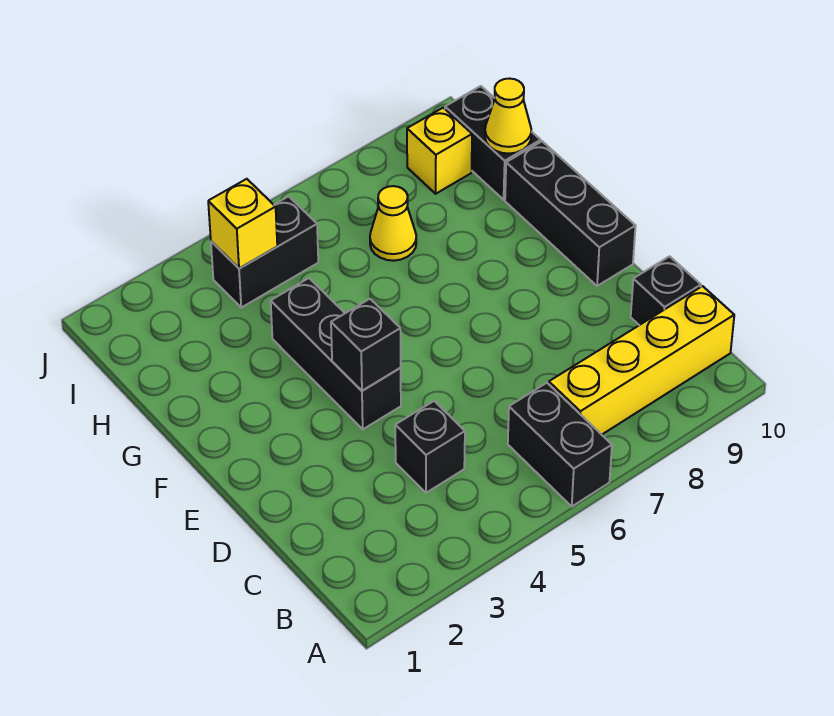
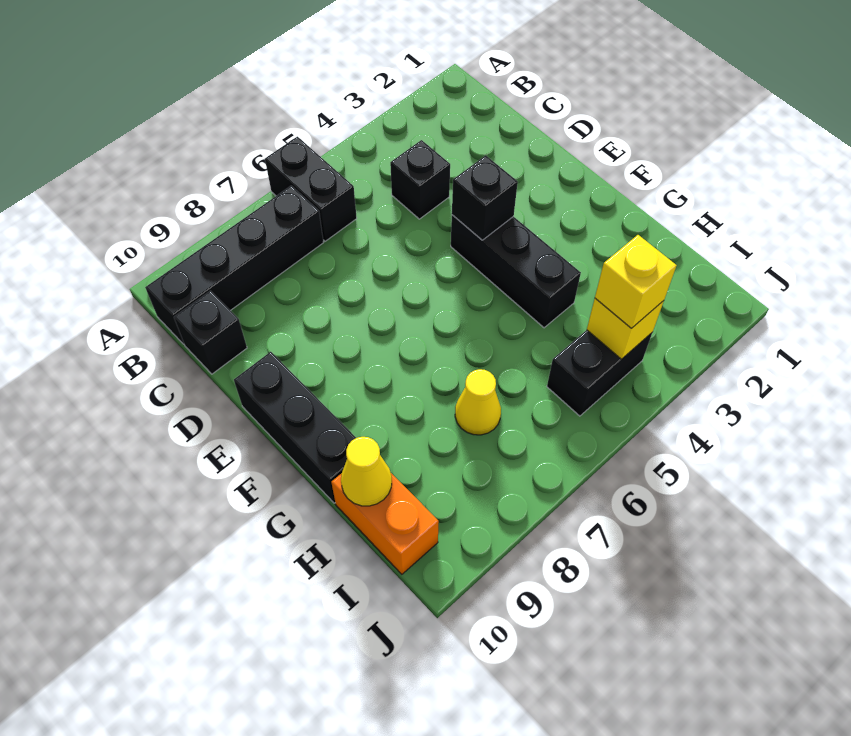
yellow 1x4 brick [549,286,734,435] -> black 1x4 brick [145,186,324,344]
black 1x2 brick [445,86,541,200] -> orange 1x2 brick [331,473,439,574]
yellow 1x1 brick [407,108,472,194] -> yellow 1x1 brick moved to [595,235,677,328]

